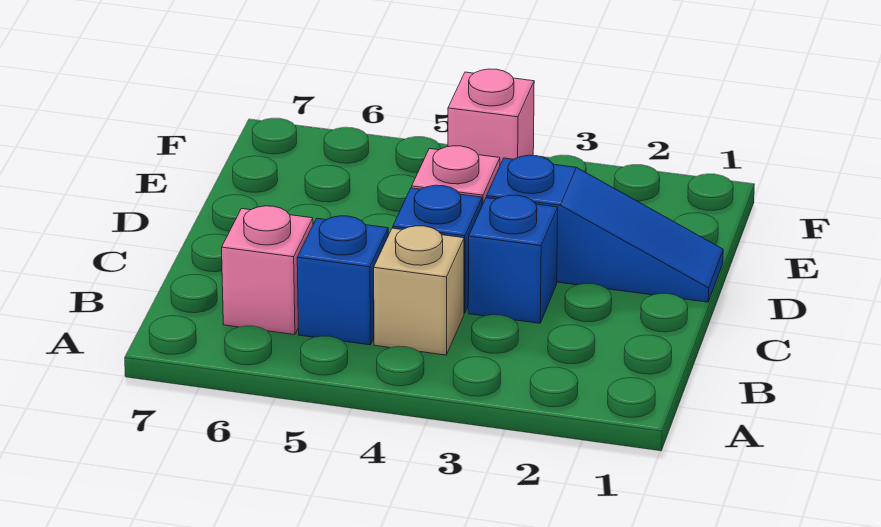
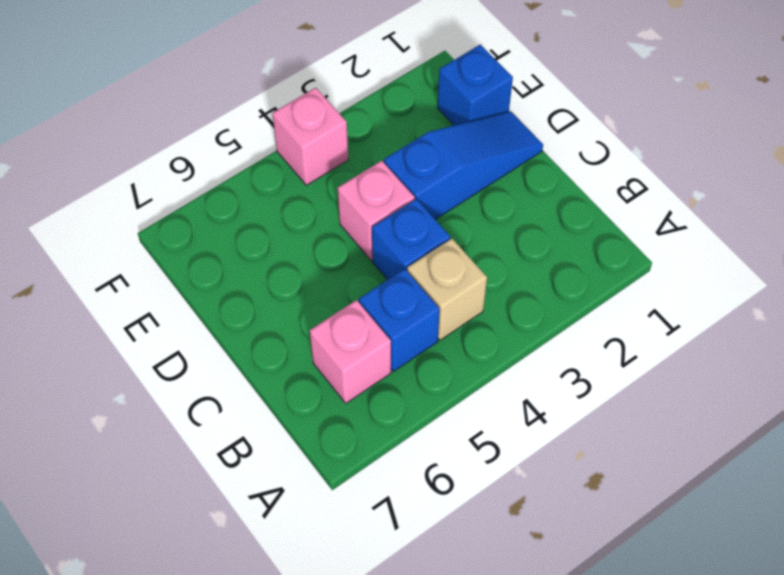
blue 1x1 brick [468,195,558,323] -> blue 1x1 brick moved to [438,45,513,125]

